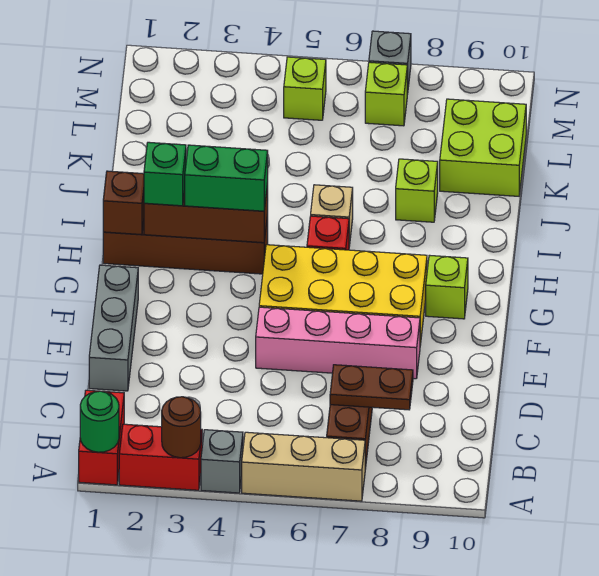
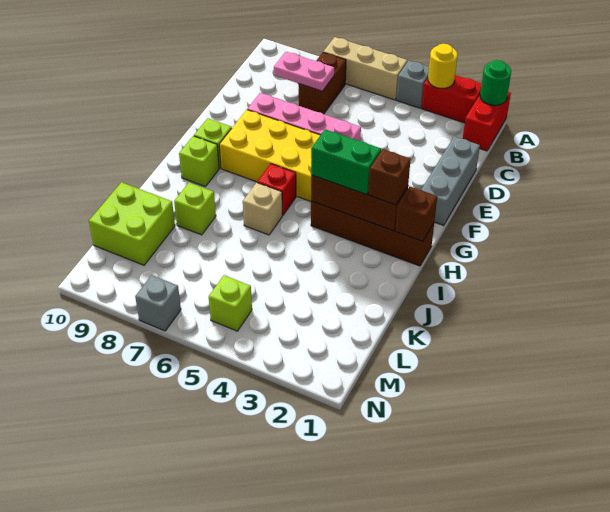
brown 1x1 round brick [162,397,201,458] -> yellow 1x1 round brick [428,44,457,88]
brown 1x2 plate [330,365,413,410] -> pink 1x2 plate [274,52,334,91]
green 1x1 brick [144,142,186,206] -> brown 1x1 brick [368,149,411,205]
lime 1x1 brick [365,62,407,126] -> lime 1x1 brick moved to [179,136,219,187]

